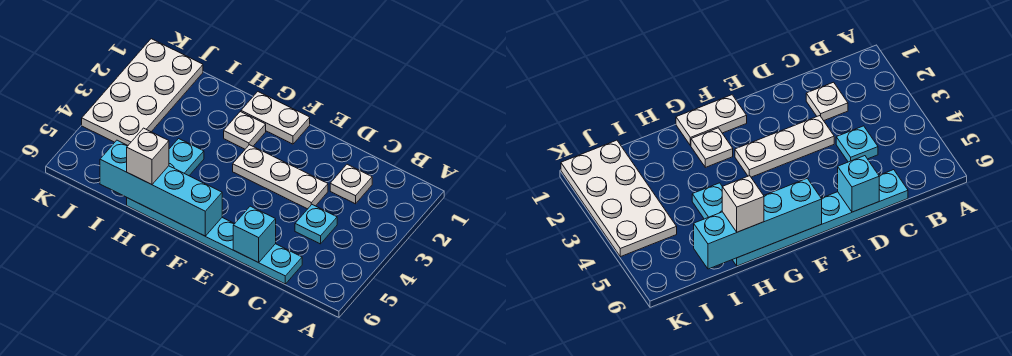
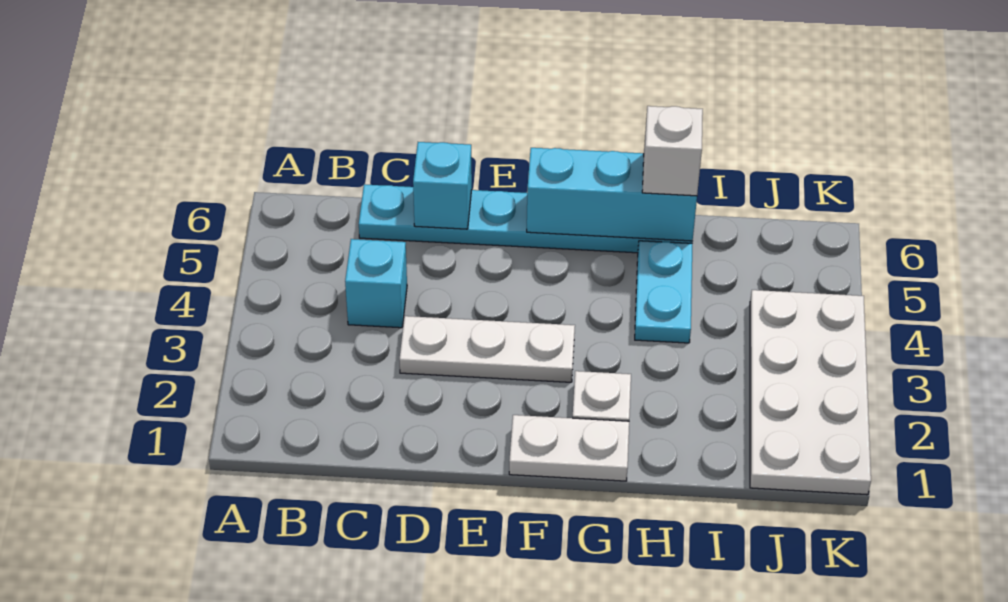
white 1x1 plate [330,164,372,204] -> none
cyan 1x1 plate [295,205,337,244] -> cyan 1x1 brick [345,239,407,328]
cyan 1x4 brick [100,140,222,236] -> cyan 1x3 brick [527,148,697,241]

